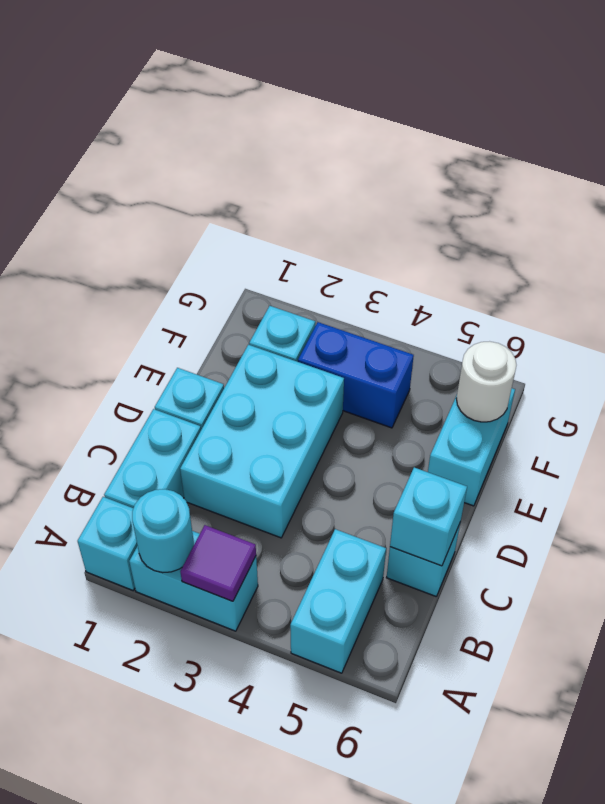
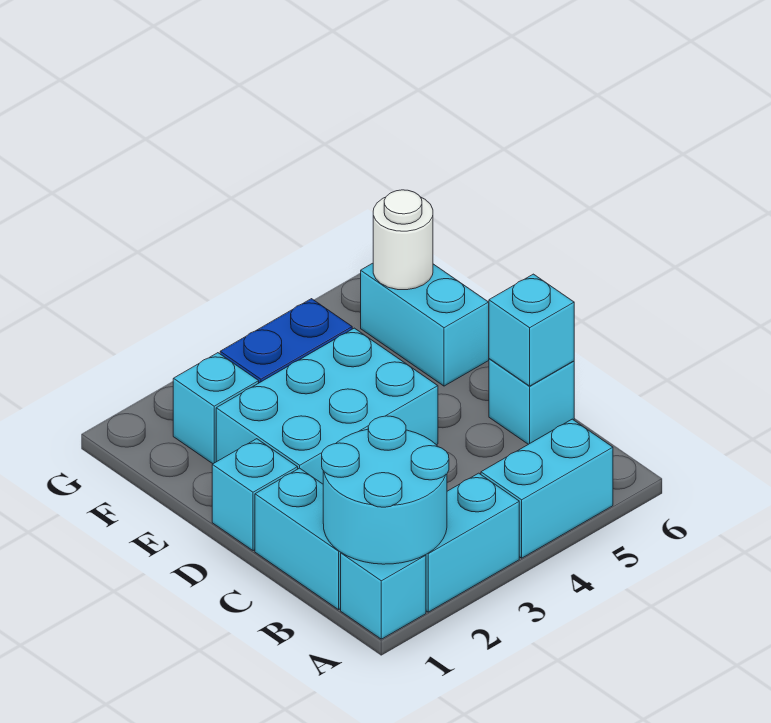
cyan 1x1 round brick [132,489,194,573] -> cyan 2x2 round brick [322,416,449,564]
purple 1x1 tile [180,525,256,601] -> none
cyan 1x2 brick [290,529,386,673] -> cyan 1x2 brick turned to [481,419,613,558]
cyan 2x3 brick [180,345,344,538] -> cyan 2x3 brick turned to [216,328,438,484]

